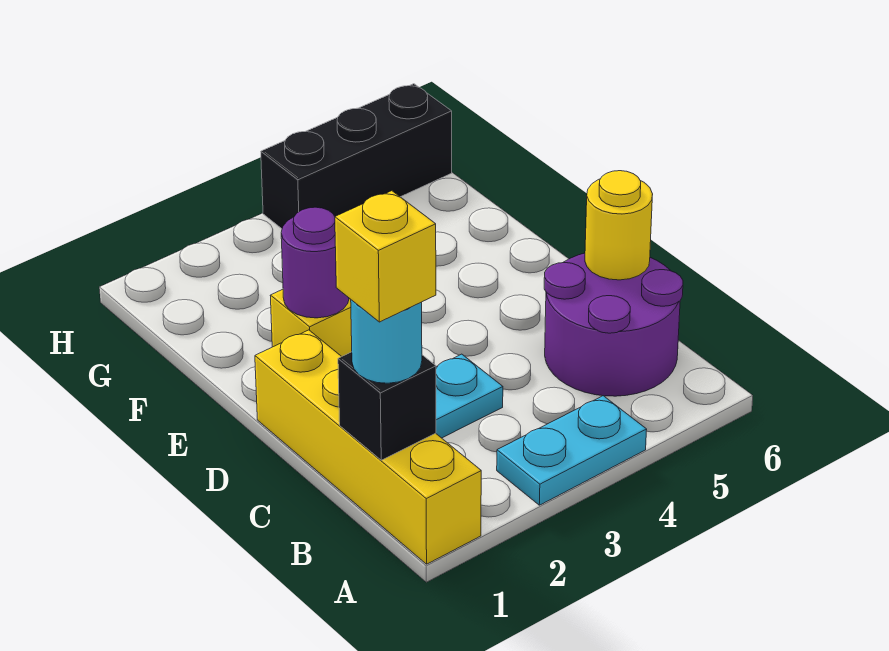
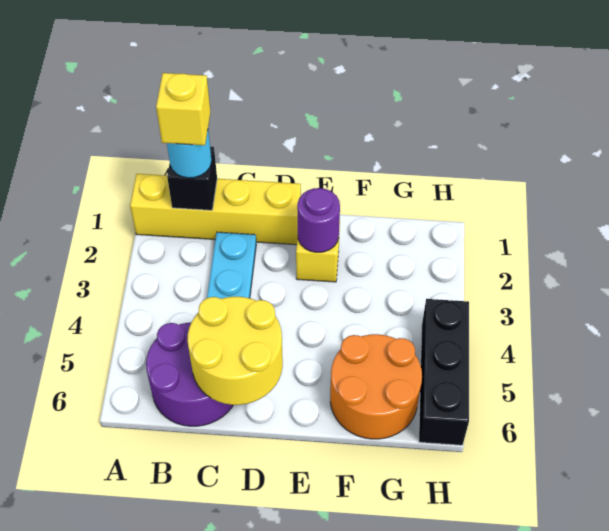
cyan 1x2 plate [497,396,647,505] -> none
yellow 1x1 round brick [585,171,653,280] -> yellow 2x2 round brick [187,297,283,405]
none -> orange 2x2 round brick [330,334,422,439]

